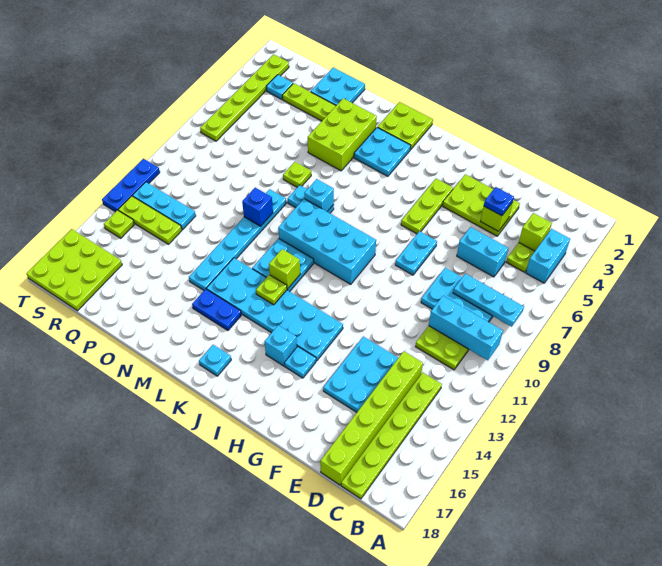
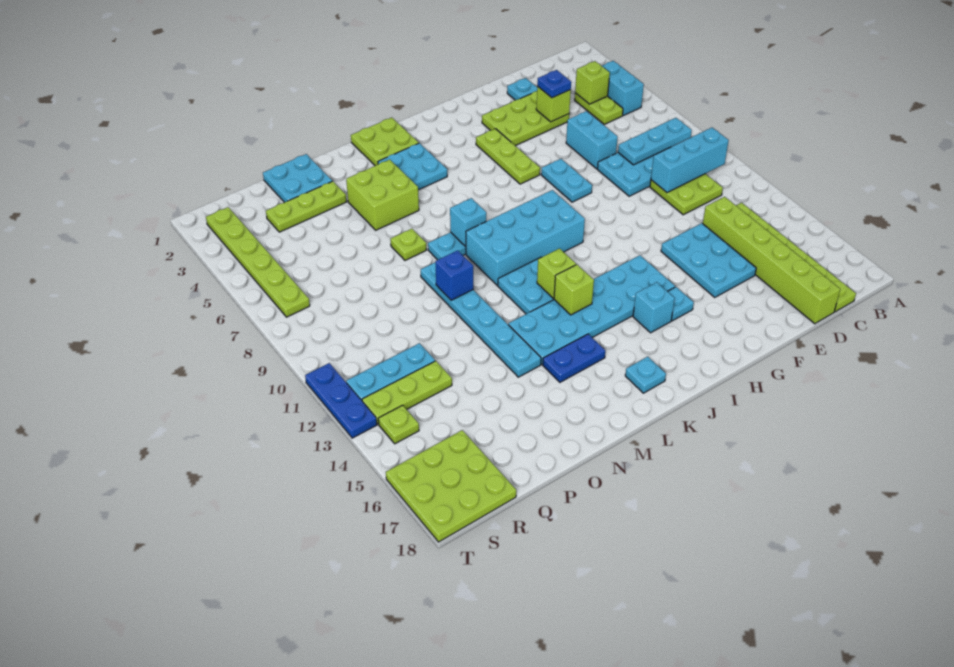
cyan 1x2 brick [457,227,508,277] -> cyan 1x2 brick turned to [566,111,618,169]
lime 1x1 plate [256,275,287,305] -> lime 1x1 brick [554,265,594,315]
lime 2x3 brick [308,98,377,171] -> lime 2x2 brick [346,159,419,230]
cyan 1x1 plate [266,75,293,99] -> cyan 1x1 plate moved to [507,78,537,100]

